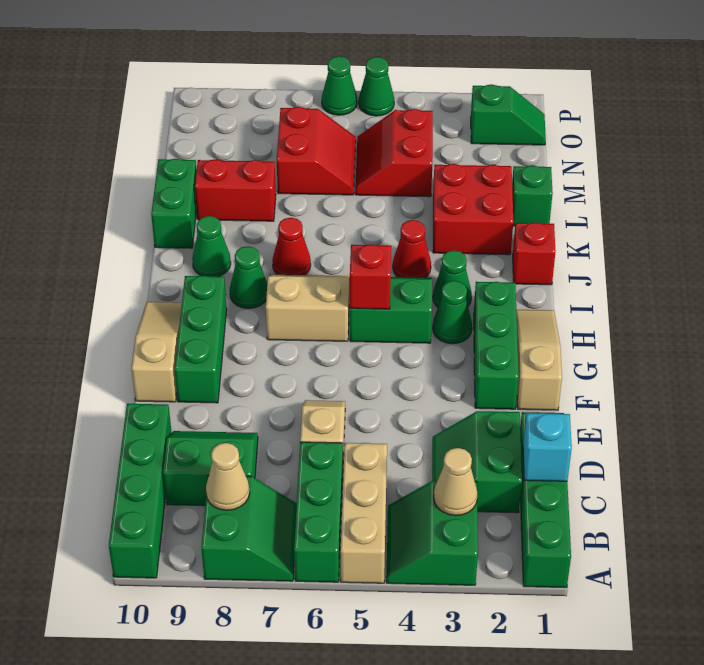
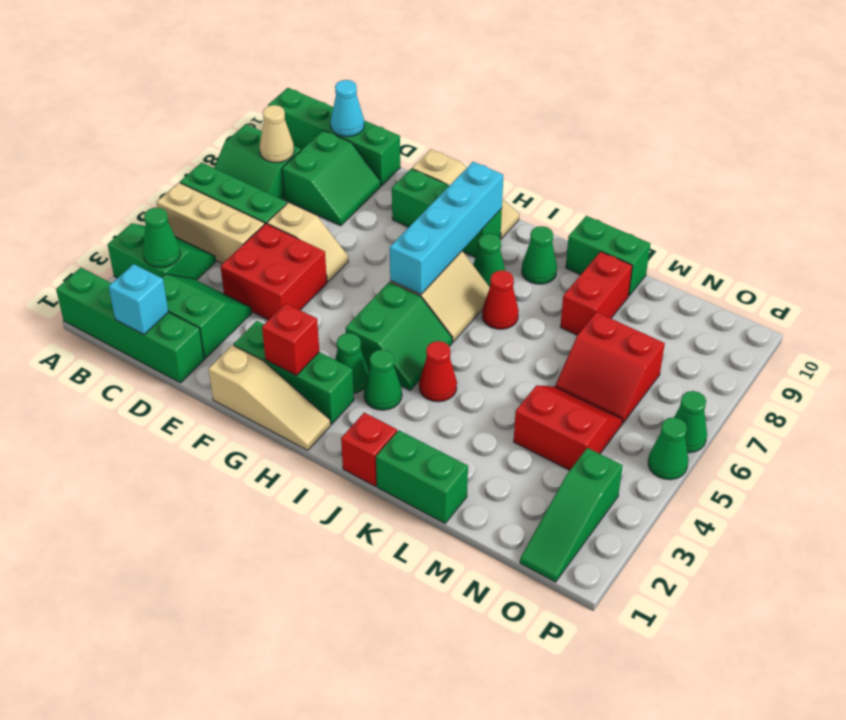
tan 1x1 cone [434,448,477,516] -> green 1x1 cone [143,207,180,268]
none -> cyan 1x1 cone [331,80,364,137]
red 1x1 brick [350,244,391,309] -> red 1x1 brick moved to [262,303,319,375]
none -> cyan 1x4 brick [390,162,503,295]
red 2x2 brick [433,164,513,255] -> red 2x2 brick moved to [220,224,327,320]
green 1x1 brick [512,165,553,226] -> green 1x2 brick [376,430,468,523]
green 1x2 slope [471,84,546,145] -> green 1x3 slope [520,448,623,582]

